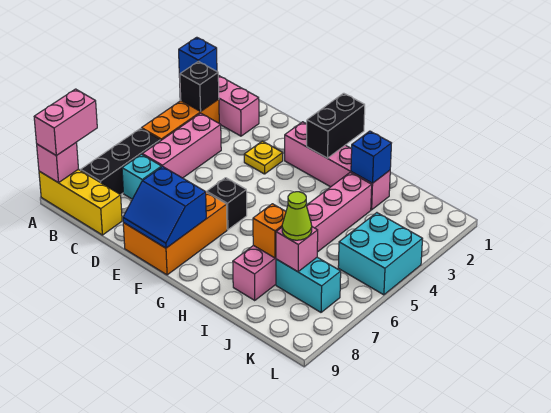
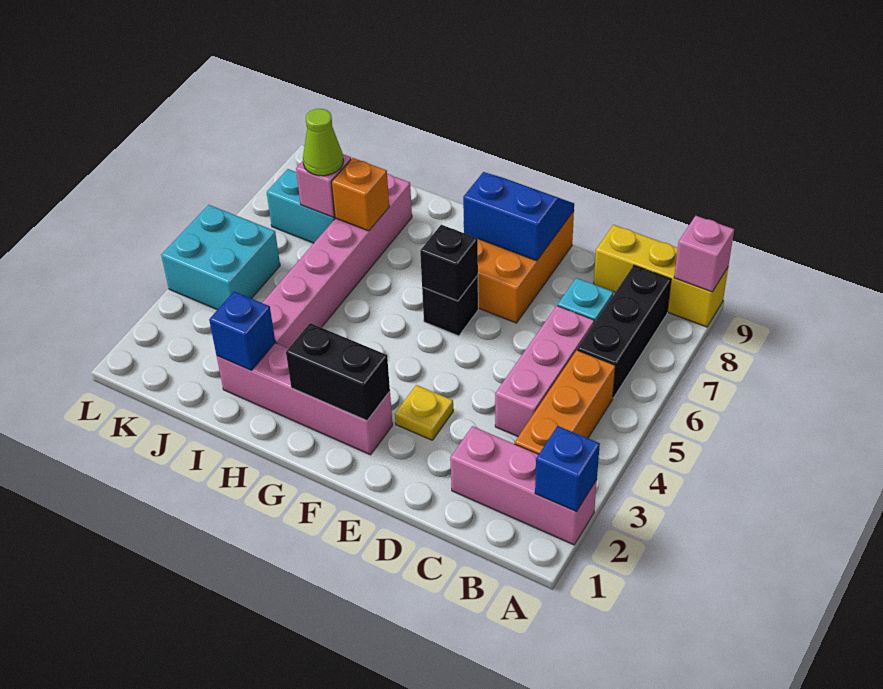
pink 1x2 brick [34,89,97,156] -> none
black 1x1 brick [180,61,219,111] -> black 1x1 brick moved to [420,225,478,301]
black 1x2 brick [307,93,365,158] -> black 1x2 brick turned to [286,323,390,421]

